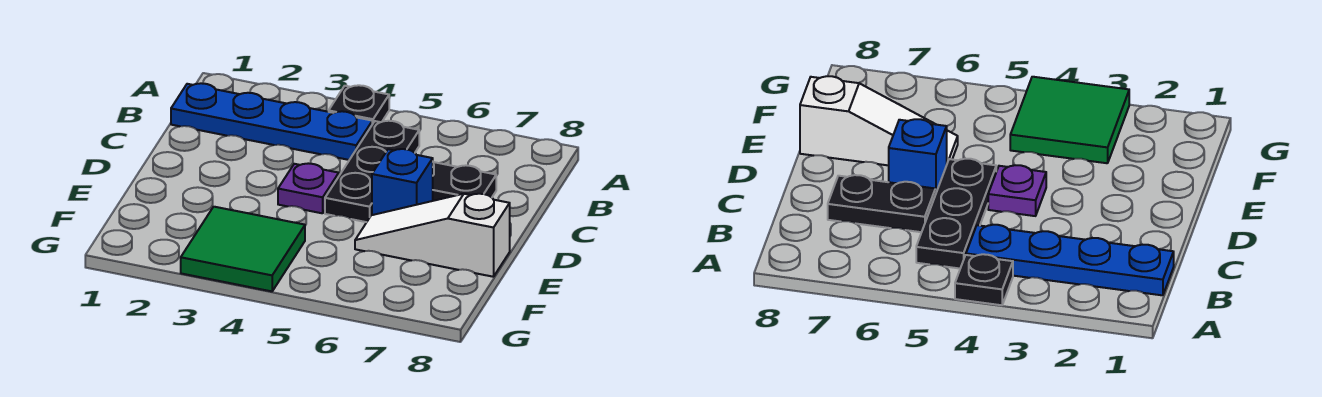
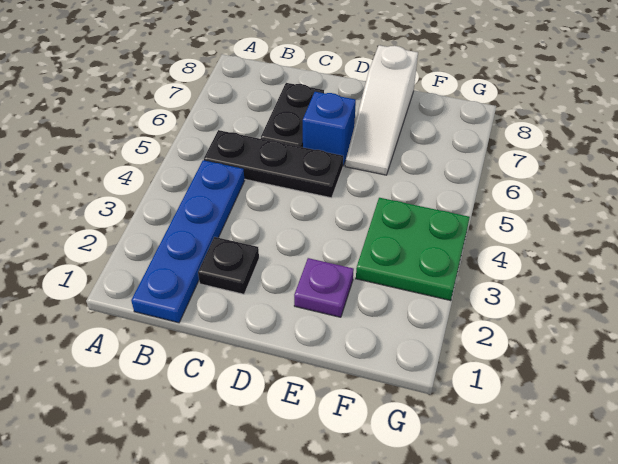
black 1x1 plate [329,85,389,124] -> black 1x1 plate moved to [198,237,259,294]
purple 1x1 plate [278,163,339,213] -> purple 1x1 plate moved to [294,258,354,317]
green 2x2 tile [181,207,305,291] -> green 2x2 plate [356,198,470,301]

